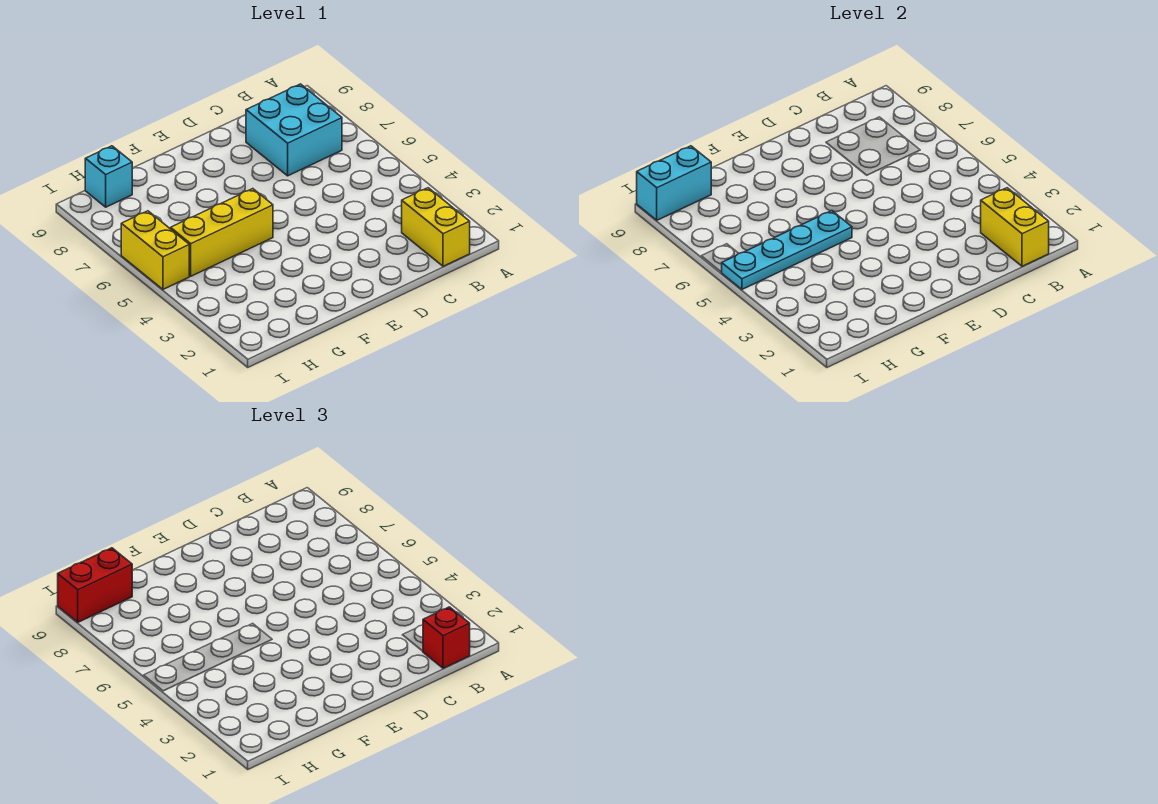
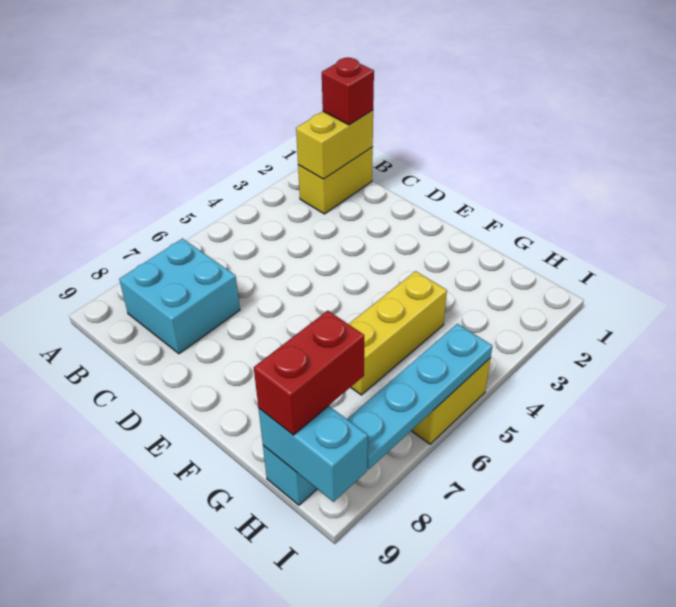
yellow 1x3 brick [171,189,273,276] -> yellow 1x3 brick turned to [349,271,447,395]
cyan 1x4 plate [721,211,852,289] -> cyan 1x4 plate turned to [347,324,492,469]
red 1x2 brick [58,548,132,622] -> red 1x2 brick turned to [254,310,364,435]

